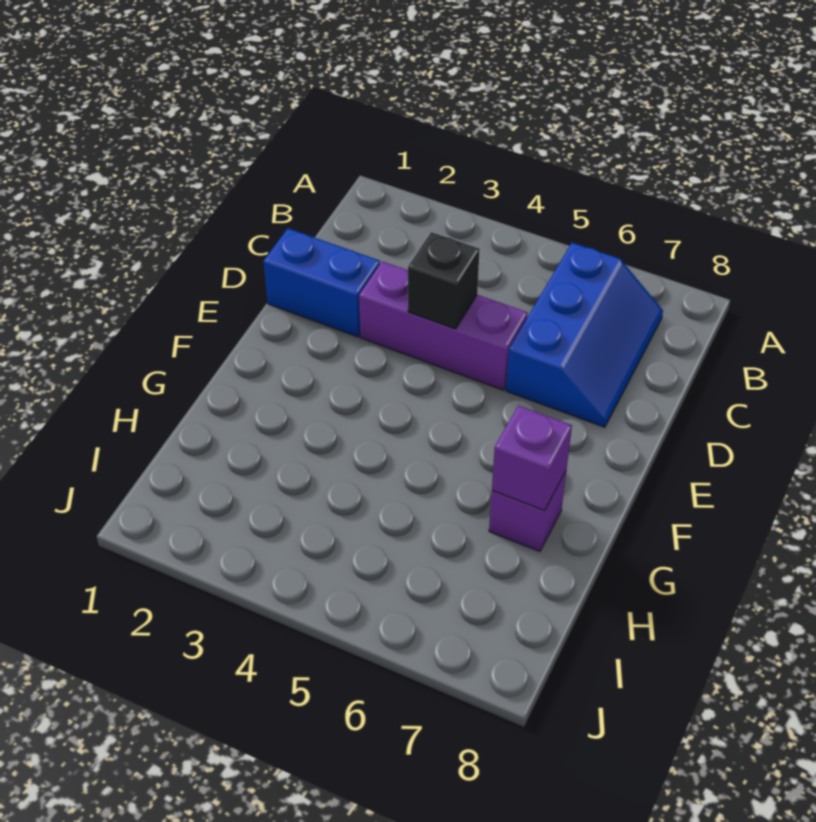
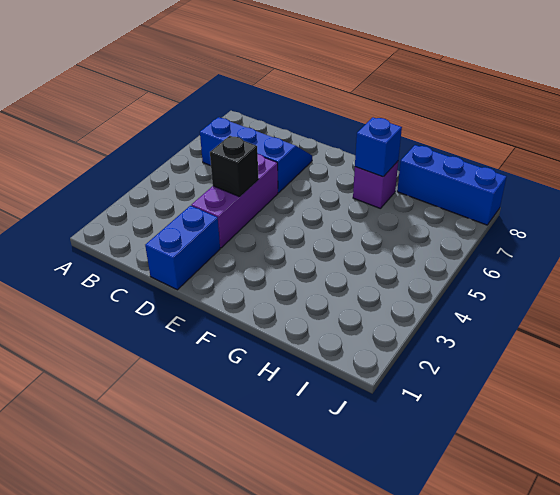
purple 1x1 brick [492,406,572,511] -> blue 1x1 brick [355,118,402,177]
none -> blue 1x3 brick [397,145,507,225]

